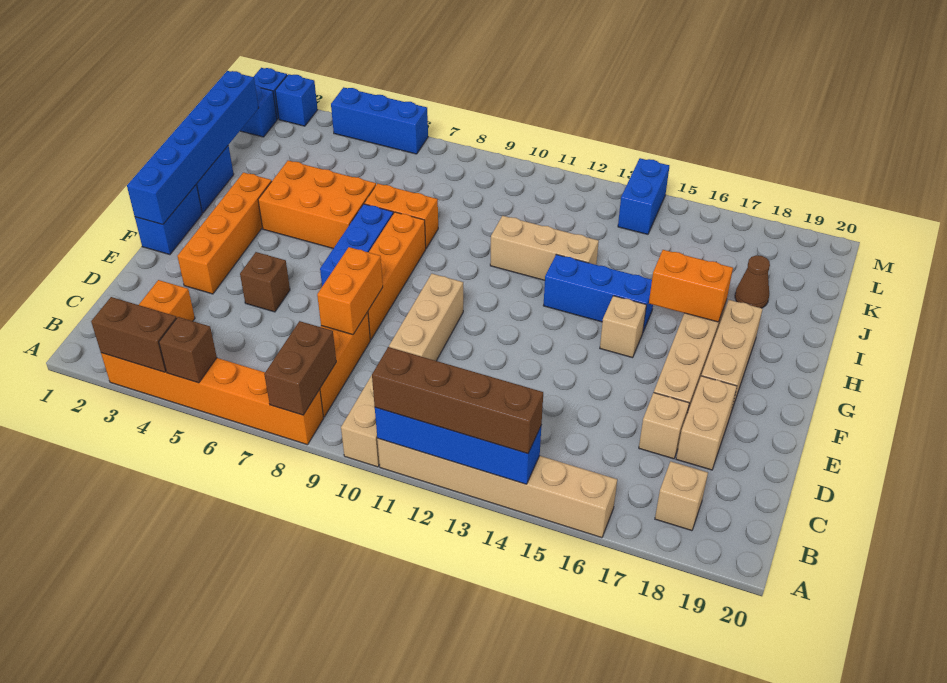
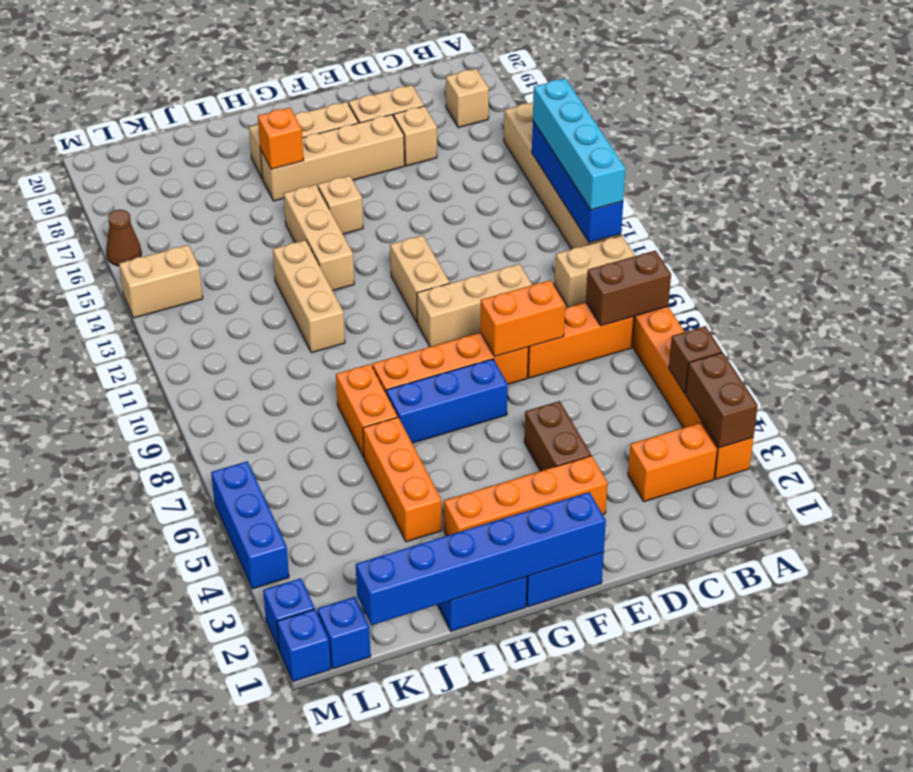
brown 1x4 brick [372,347,543,454] -> cyan 1x4 brick [533,78,626,210]
brown 1x1 brick [240,252,290,312] -> brown 1x2 brick [524,401,591,471]
none -> tan 1x2 brick [390,235,450,322]
orange 2x3 brick [258,161,376,249] -> orange 1x3 brick [363,417,442,542]
blue 1x3 brick [543,254,653,332] -> tan 1x3 brick [284,185,354,291]
orange 1x2 brick [649,250,733,322] -> orange 1x1 brick [258,108,304,169]
brown 1x1 cone [735,255,770,308] -> brown 1x1 cone moved to [106,210,141,266]
blue 1x2 brick [618,158,669,234] -> tan 1x2 brick [119,245,203,318]

